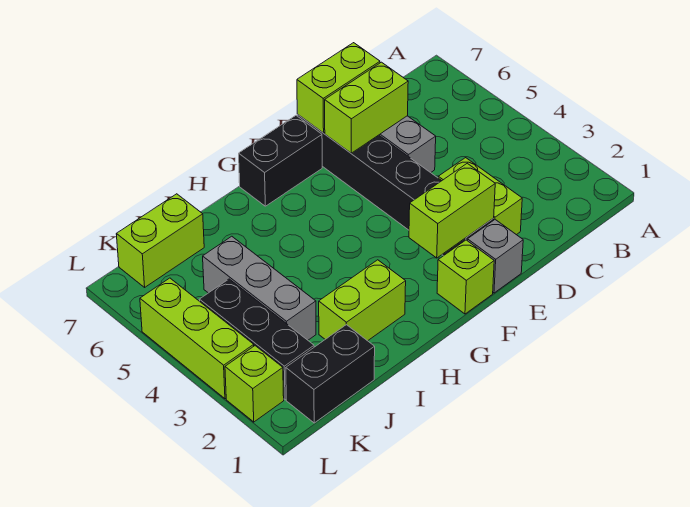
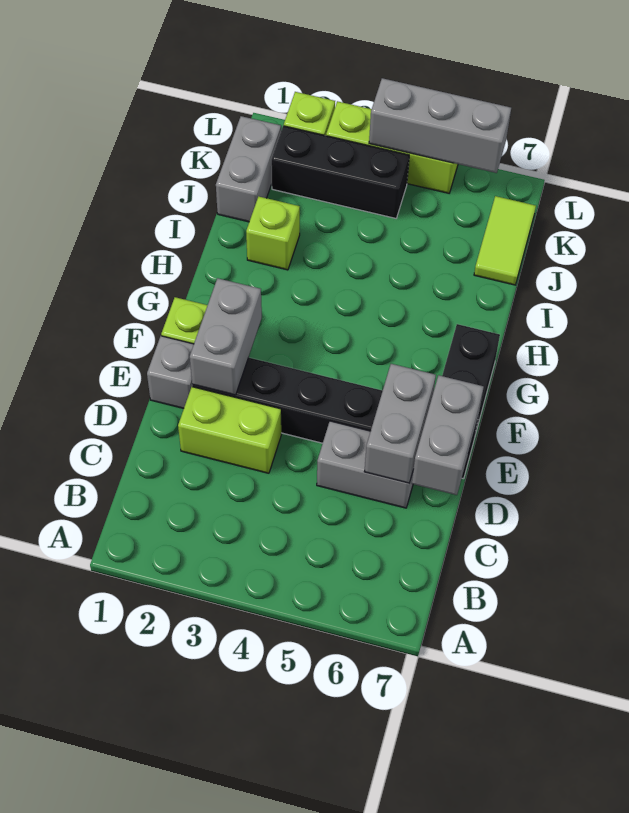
lime 1x2 brick [325,62,408,153] -> grey 1x2 brick [364,364,436,483]
lime 1x2 brick [297,43,380,133] -> grey 1x2 brick [412,375,484,495]
lime 1x2 brick [409,163,495,258] -> grey 1x2 brick [190,278,262,395]
lime 1x2 brick [319,260,406,341] -> lime 1x1 brick [246,196,300,270]
black 1x2 brick [286,325,375,423] -> grey 1x2 brick [216,116,281,222]
grey 1x3 brick [203,236,316,340] -> grey 1x3 brick moved to [369,78,511,173]
lime 1x2 brick [116,194,204,287] -> lime 1x2 tile [474,196,536,285]

